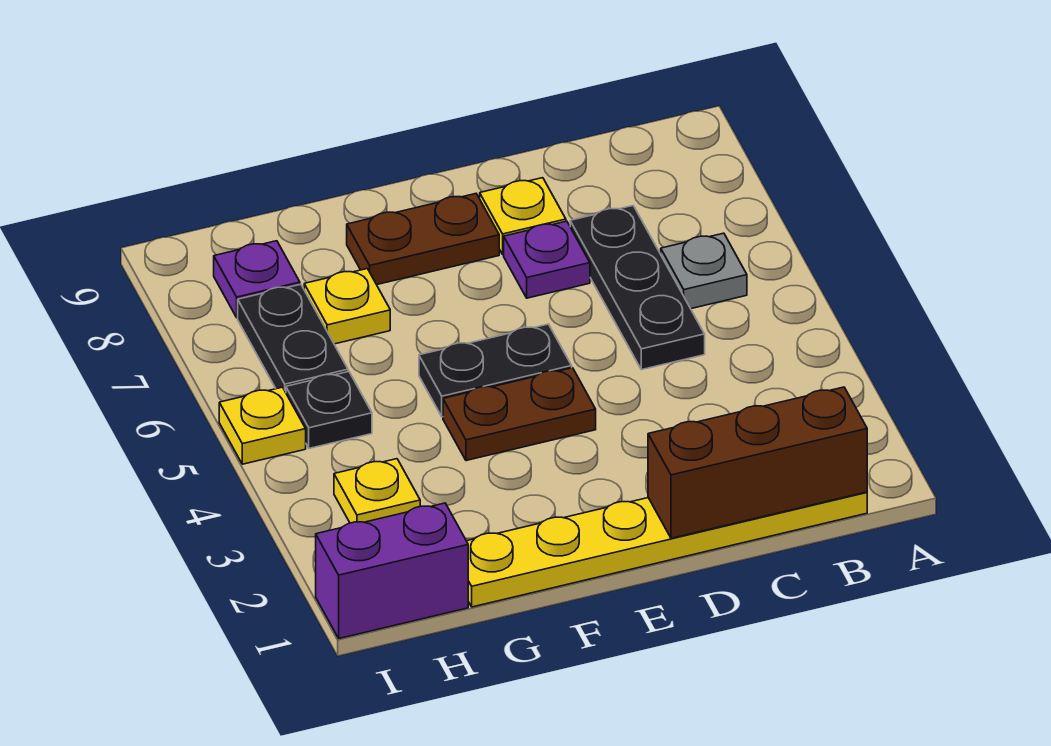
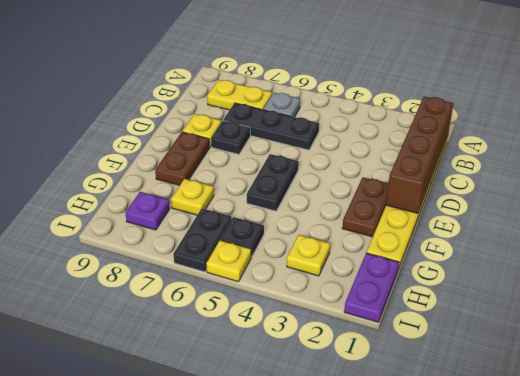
brown 1x3 brick [648,387,867,538] -> brown 1x4 brick [386,97,453,213]
none -> yellow 1x2 plate [207,80,272,110]
purple 1x1 plate [504,221,590,298] -> black 1x1 plate [211,121,250,154]
brown 1x2 plate [443,368,596,461] -> brown 1x2 plate moved to [342,177,389,237]
purple 1x2 brick [316,503,468,638] -> purple 1x2 plate [344,253,399,322]
black 1x2 plate [238,284,348,392] -> black 1x2 plate turned to [174,209,232,272]

